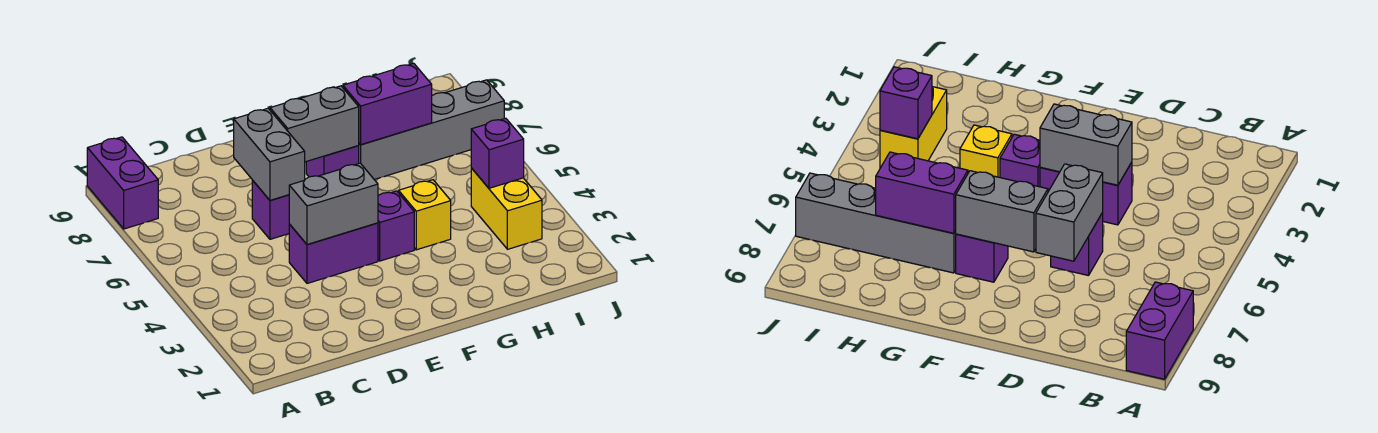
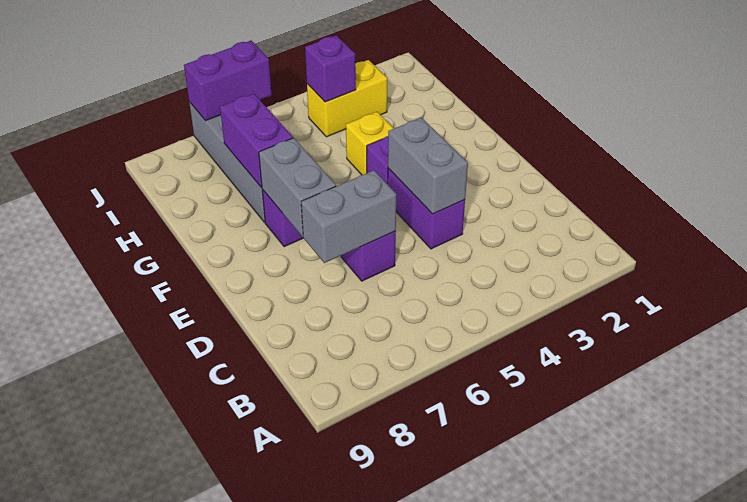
purple 1x2 brick [87,137,158,229] -> purple 1x2 brick moved to [184,41,272,121]

